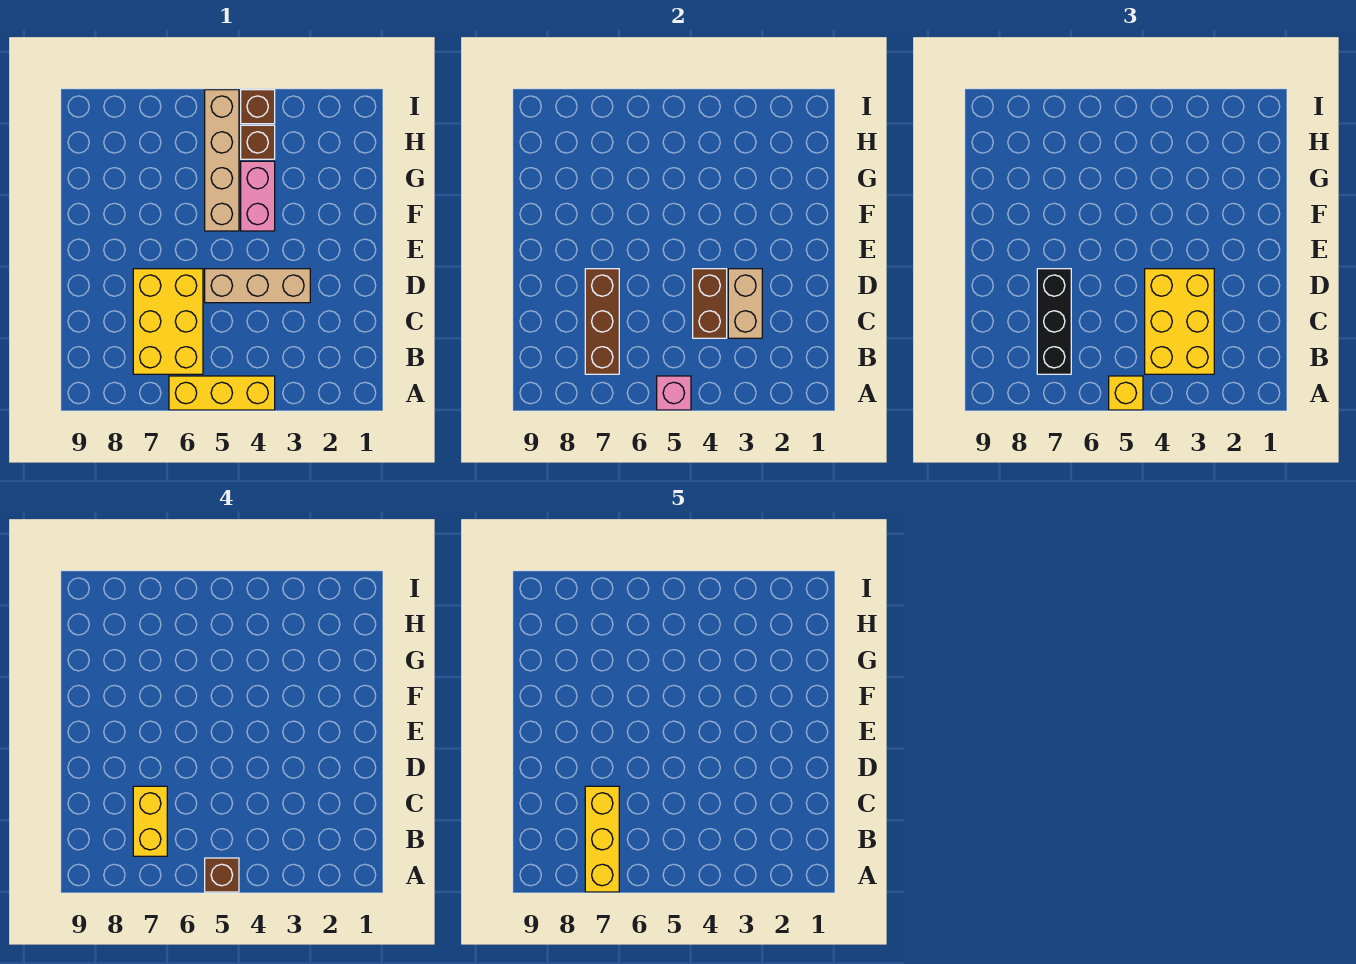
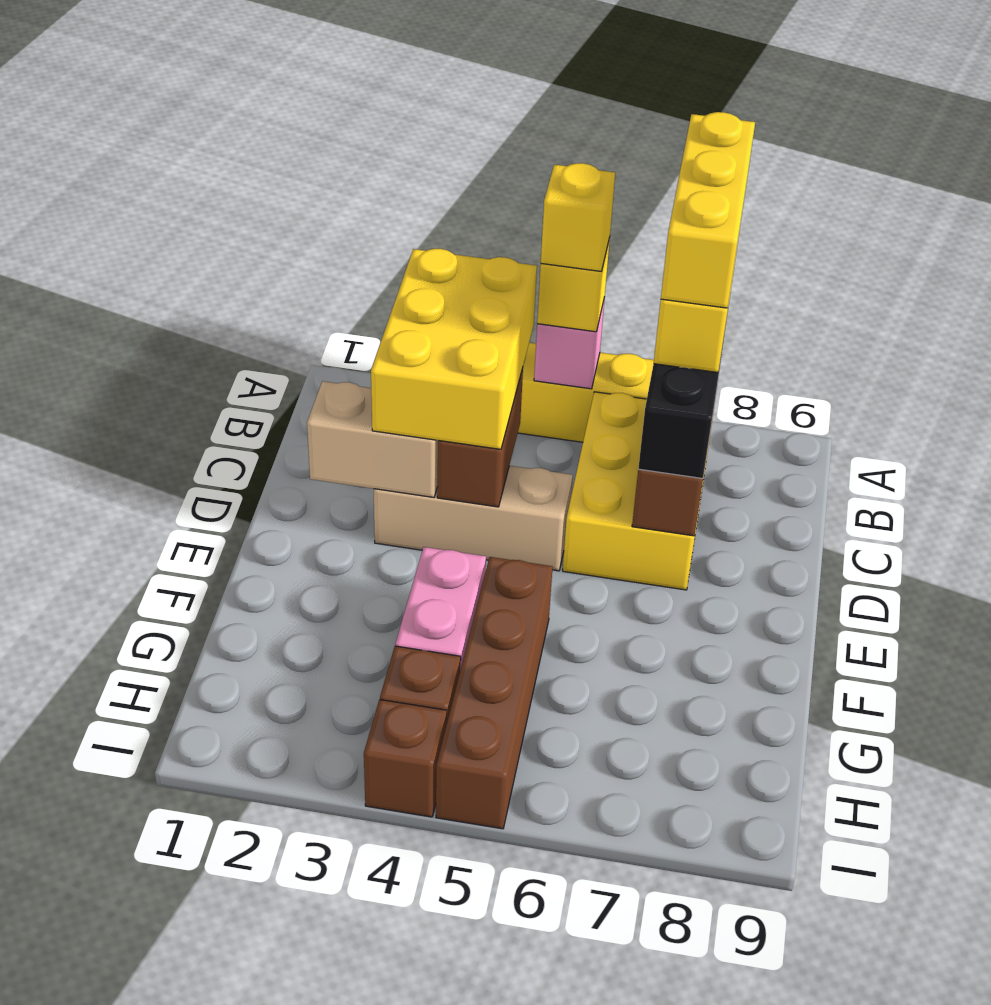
brown 1x1 brick [205,858,239,892] -> yellow 1x1 brick [541,163,615,272]
tan 1x2 brick [728,269,762,338] -> tan 1x2 brick turned to [307,381,438,497]
tan 1x4 brick [205,90,239,231] -> brown 1x4 brick [436,557,553,829]

